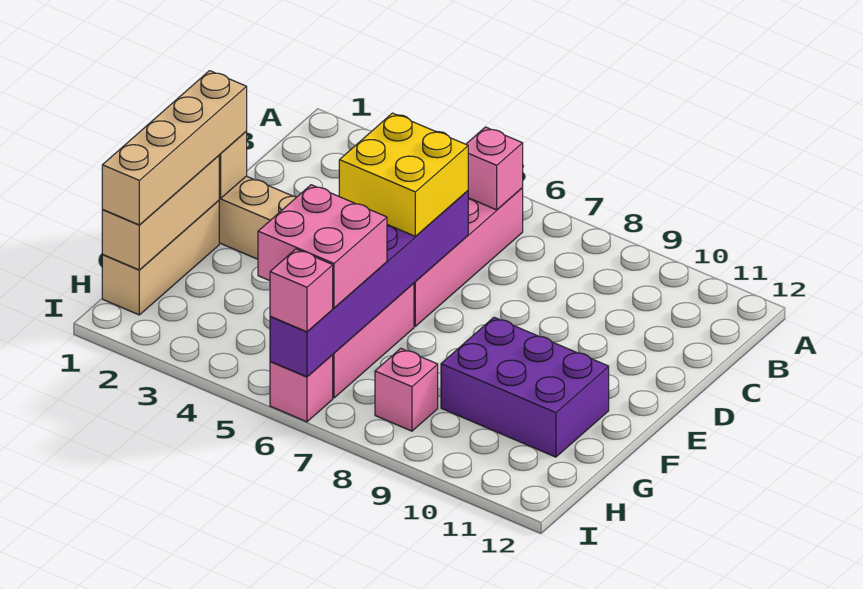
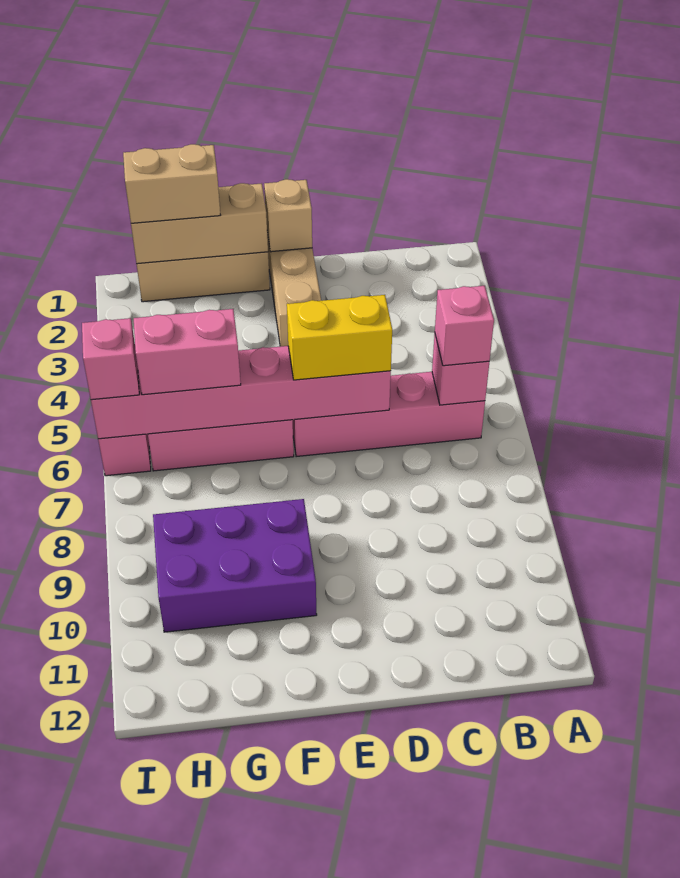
yellow 2x2 brick [339,113,468,236] -> yellow 1x2 brick [287,295,392,380]
purple 1x6 brick [270,191,468,377] -> pink 1x6 brick [91,346,391,439]
tan 1x4 brick [102,71,247,225] -> tan 1x2 brick [123,144,220,223]
purple 2x3 brick [441,317,609,457] -> purple 2x3 brick turned to [153,499,317,632]
pink 2x2 brick [258,185,387,308] -> pink 1x2 brick [134,309,241,395]
pink 1x1 brick [375,348,438,431] -> pink 1x1 brick moved to [435,286,494,366]

